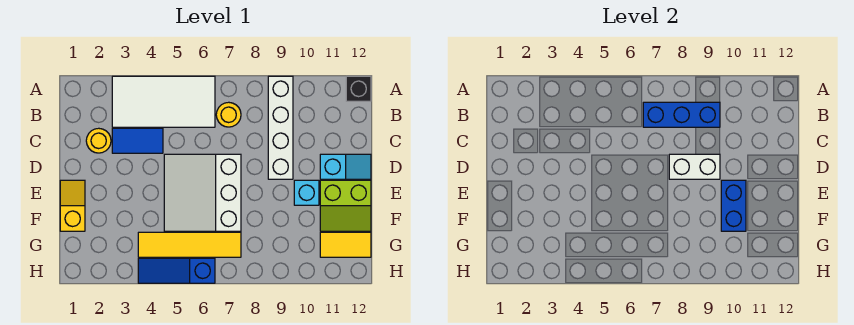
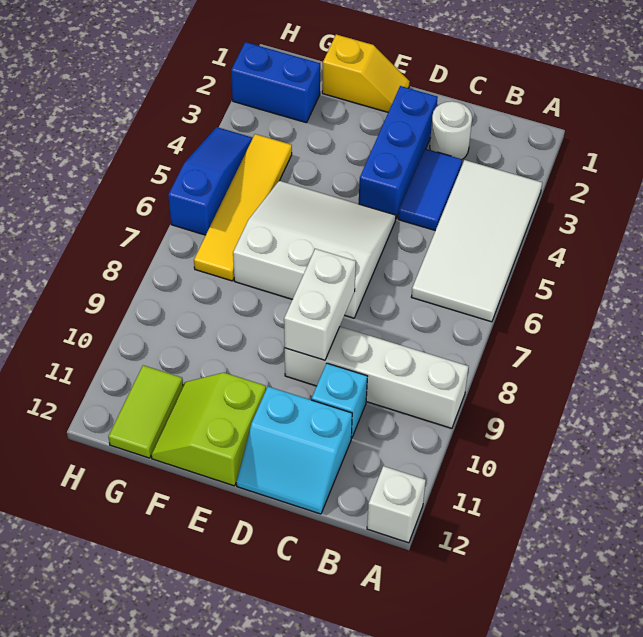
black 1x1 brick [346,76,371,101] -> white 1x1 brick [367,466,426,543]
yellow 1x1 round brick [216,102,241,127] -> none
blue 1x3 brick [643,102,720,127] -> blue 1x3 brick moved to [359,86,438,218]
yellow 1x1 round brick [86,128,111,153] -> white 1x1 round brick [430,101,472,159]
cyan 1x2 slope [320,154,371,179] -> cyan 2x2 slope [236,387,352,514]
cyan 1x1 brick [294,180,319,205] -> cyan 1x1 brick moved to [312,363,367,438]
blue 1x2 brick [721,180,746,231] -> blue 1x2 brick moved to [231,42,320,123]
yellow 1x2 tile [320,232,371,257] -> lime 1x2 tile [108,365,183,458]

